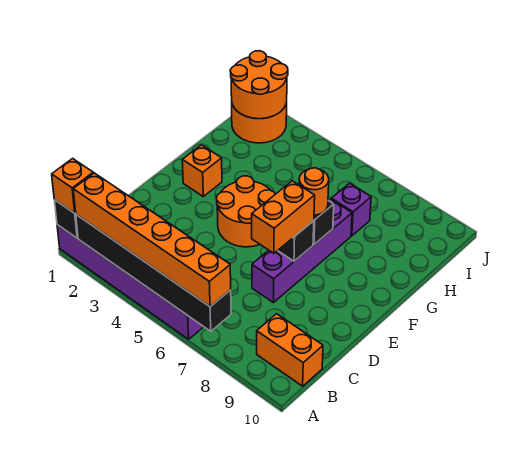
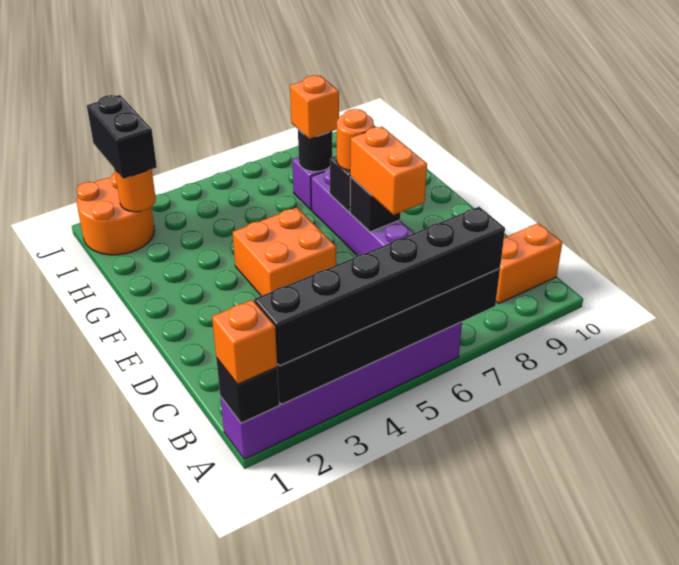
orange 1x6 brick [73,173,231,307] -> black 1x6 brick [255,207,505,366]
orange 2x2 round brick [217,176,275,247] -> orange 2x2 brick [233,207,336,296]
orange 1x1 brick [182,145,222,196] -> orange 1x1 brick moved to [290,75,339,139]
none -> black 1x1 round brick [298,129,332,172]
orange 2x2 round brick [230,51,288,119] -> orange 1x1 round brick [115,169,156,212]
none -> black 1x2 brick [87,95,157,179]

